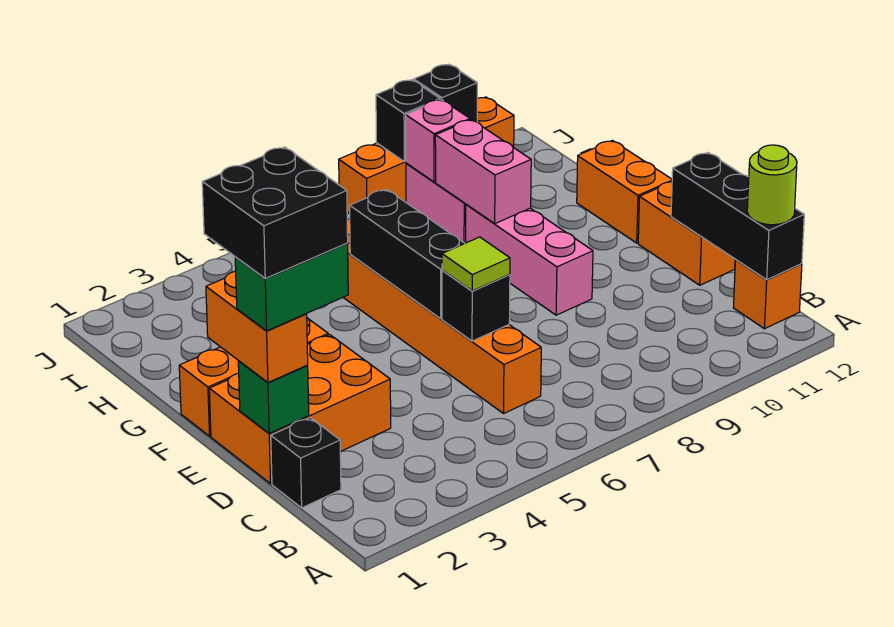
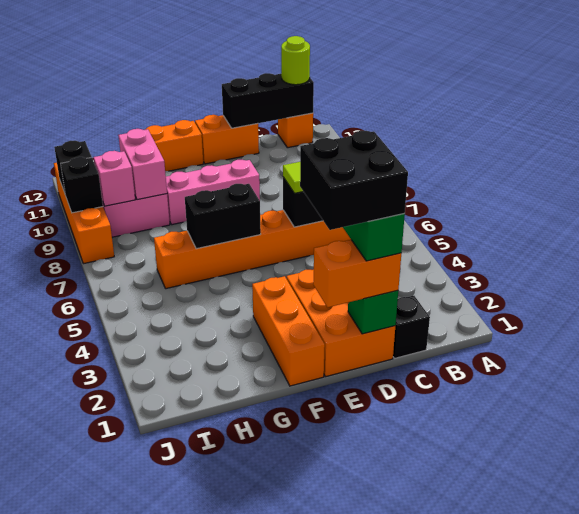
black 1x3 brick [350,189,465,319] -> black 1x2 brick [185,184,261,249]
pink 1x2 brick [435,120,531,223] -> pink 1x2 brick turned to [118,129,167,200]

